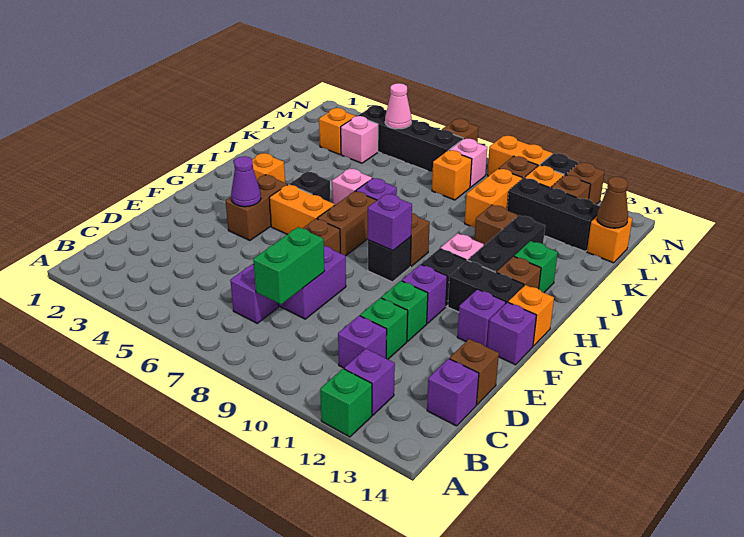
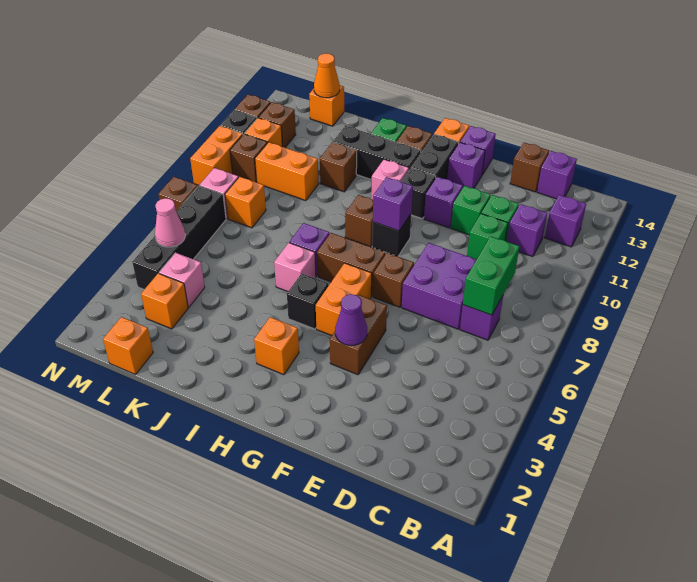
green 1x1 brick [320,369,372,437] -> green 1x1 brick moved to [467,214,508,259]
green 1x2 brick [253,227,325,304] -> green 1x2 brick turned to [463,236,519,315]
brown 1x2 brick [225,175,287,241] -> brown 1x2 brick turned to [330,295,387,375]
none -> orange 1x1 brick [103,317,153,375]
black 1x3 brick [507,178,600,251] -> none
brown 1x1 cone [597,177,628,228] -> orange 1x1 cone [314,53,340,98]

